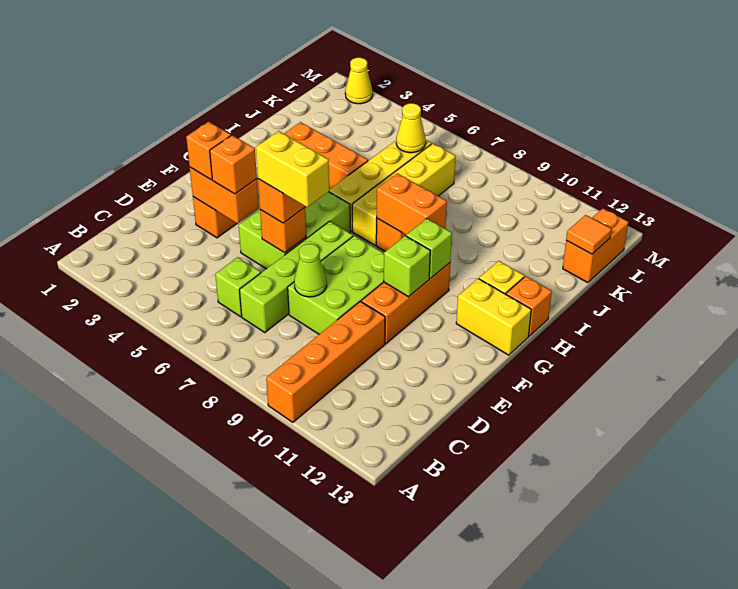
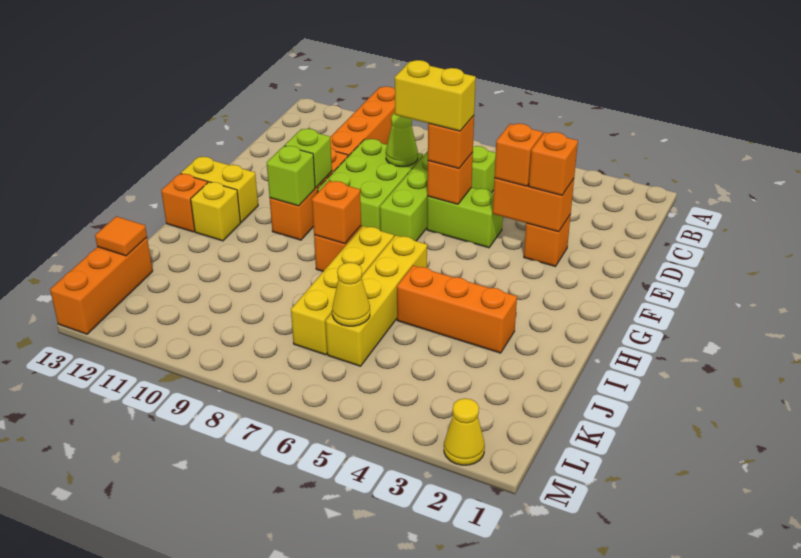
lime 2x3 brick [239,192,350,269] -> lime 1x2 brick [427,188,503,248]
orange 1x2 brick [377,173,447,235] -> orange 1x1 brick [312,181,361,244]
orange 1x2 brick [563,208,628,283] -> orange 1x3 brick [50,237,153,334]

